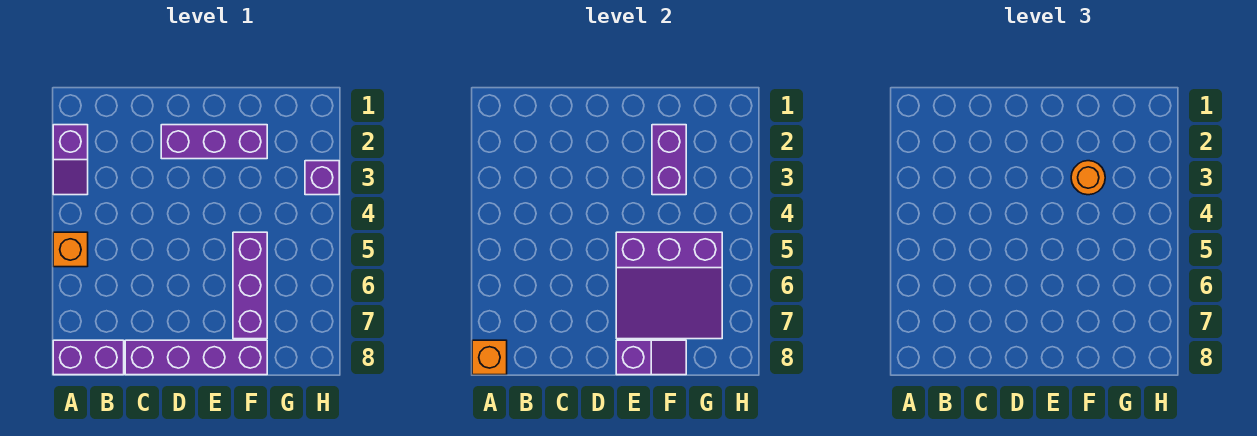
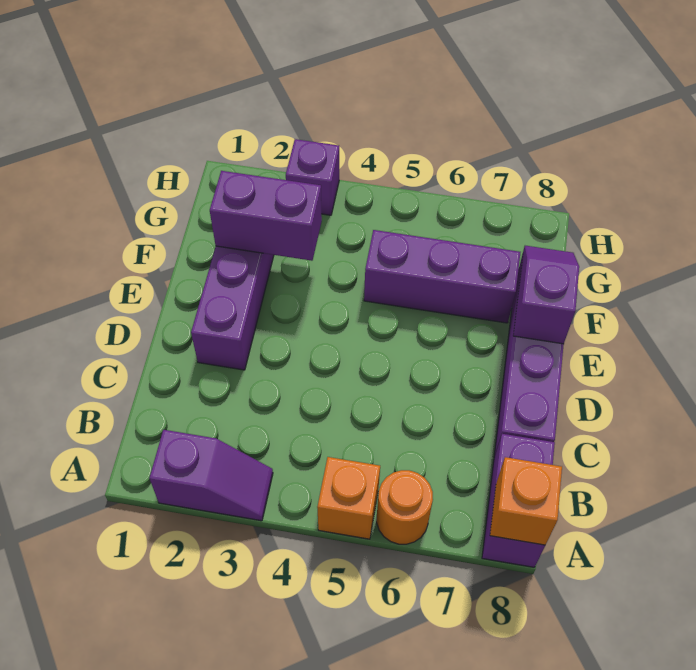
purple 3x3 slope [616,232,722,339] -> none
orange 1x1 round brick [1071,161,1105,195] -> orange 1x1 round brick moved to [377,470,433,544]

